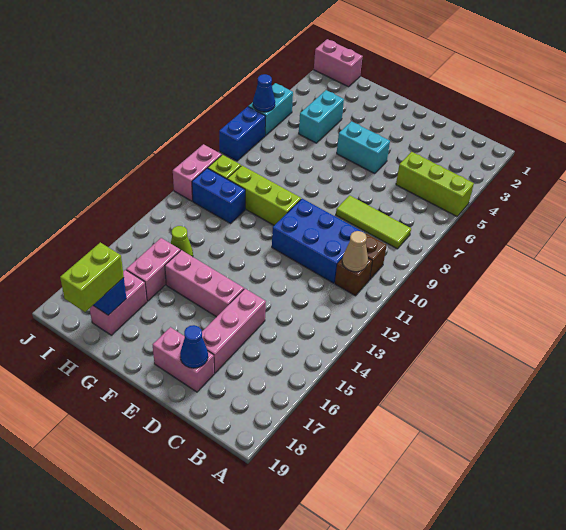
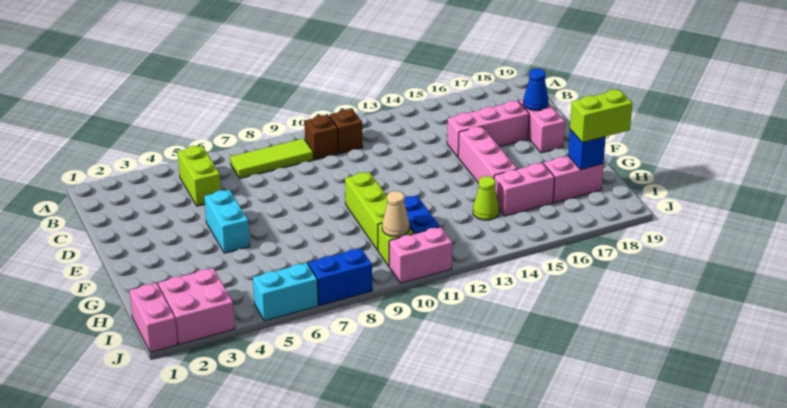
lime 1x3 brick [396,152,474,216] -> lime 1x2 brick [178,145,221,206]
lime 1x3 tile [336,195,411,249] -> lime 1x3 tile turned to [230,138,313,178]
tan 1x1 cone [342,231,368,272] -> tan 1x1 cone moved to [382,191,409,237]
blue 2x3 brick [272,198,364,283] -> none
cyan 1x2 brick [299,90,344,143] -> none
none -> pink 2x2 brick [158,268,235,344]
blue 1x1 cone [253,74,275,112] -> none

